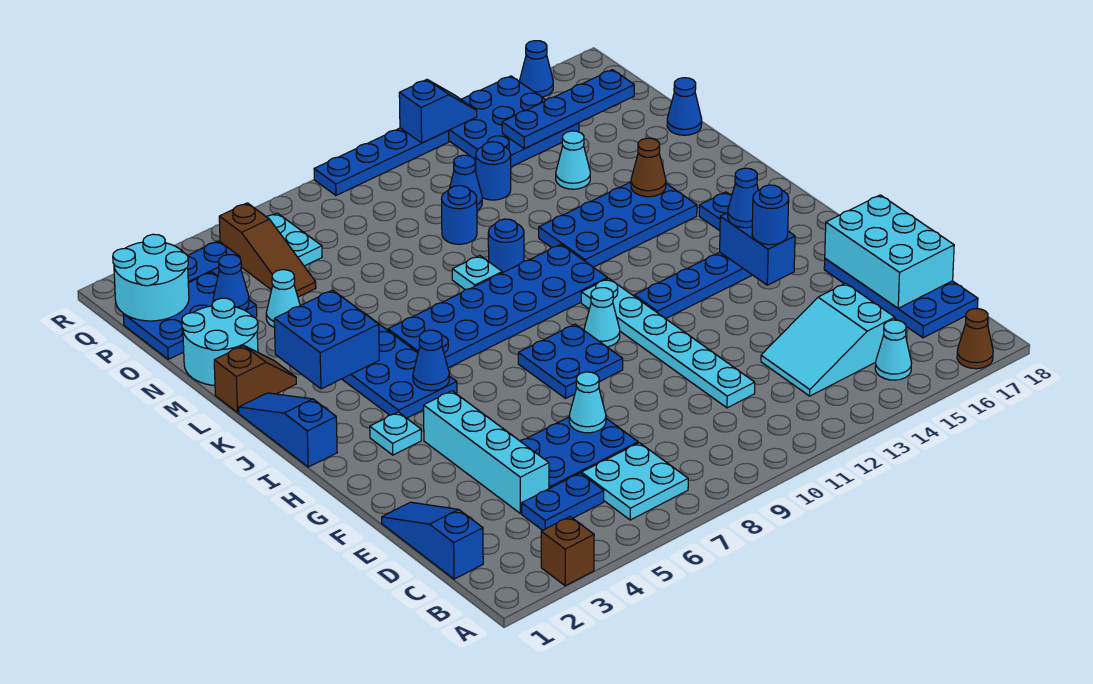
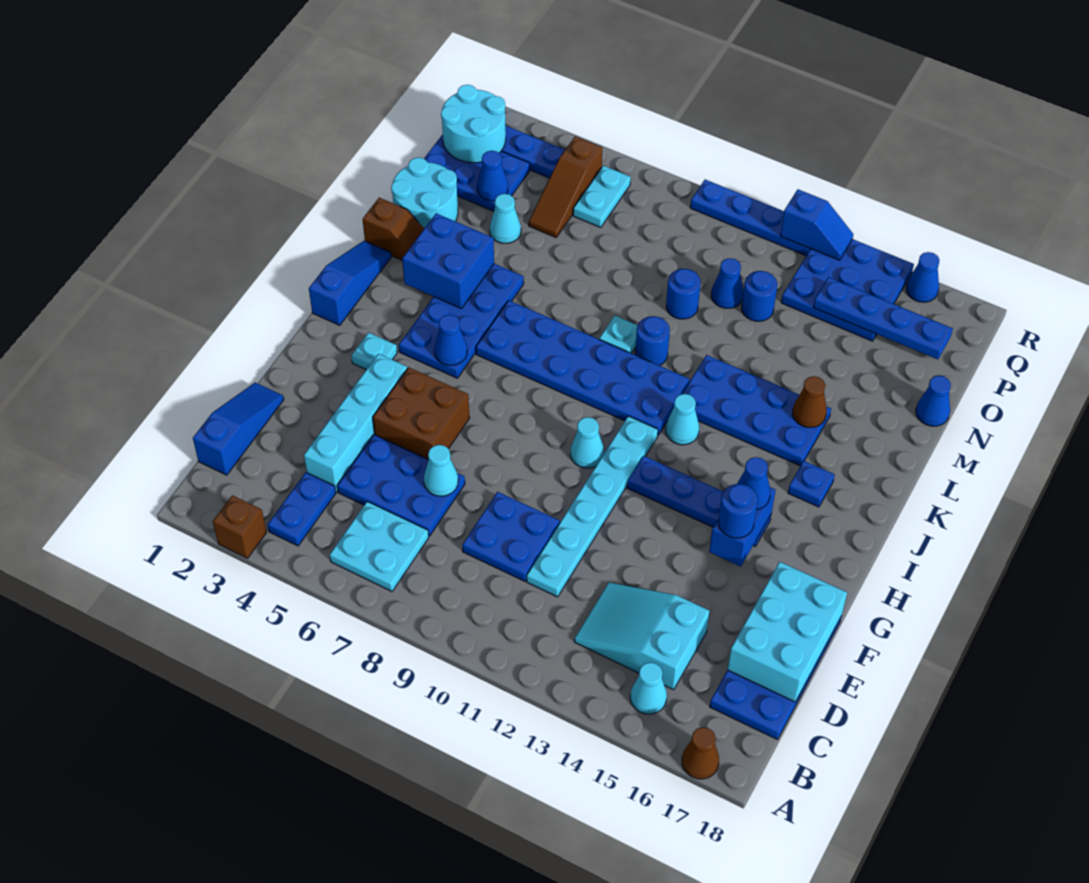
blue 1x2 plate [522,473,604,530] -> blue 1x2 plate turned to [268,472,336,546]
none -> brown 2x2 brick [373,367,470,460]
blue 2x2 plate [518,324,623,398] -> blue 2x2 plate moved to [462,492,560,581]
cyan 1x1 cone [556,131,590,189] -> cyan 1x1 cone moved to [666,394,699,445]

